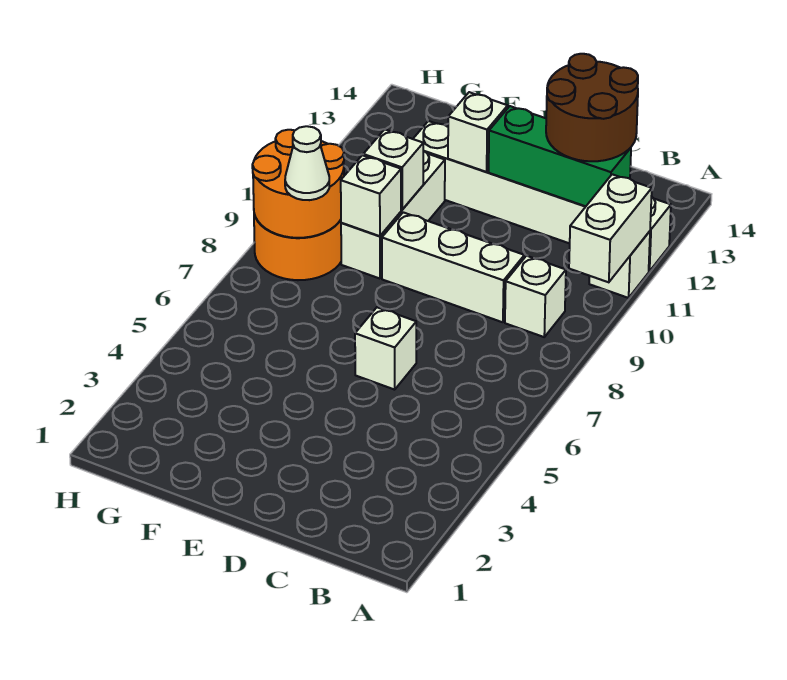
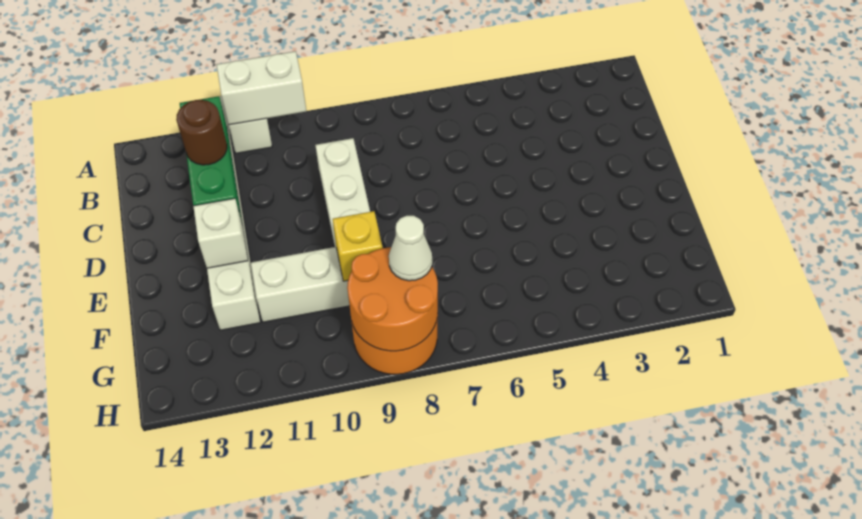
white 1x1 brick [505,256,566,337] -> none
brown 2x2 round brick [546,54,638,161] -> brown 1x1 round brick [176,100,227,165]
white 1x1 brick [355,307,416,390] -> none
white 1x1 brick [341,155,401,236] -> yellow 1x1 brick [333,211,383,281]
white 1x1 brick [363,129,423,210] -> none

